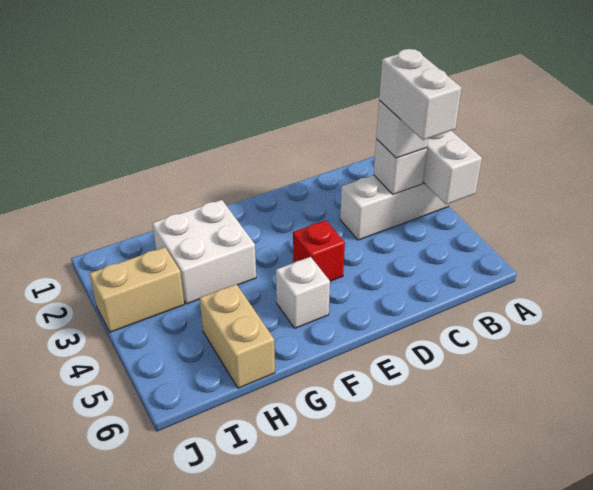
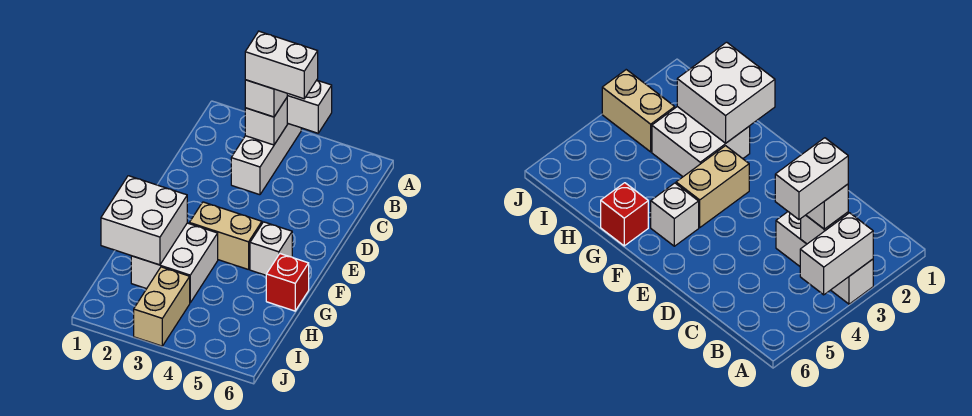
red 1x1 brick [293,220,345,281] -> red 1x1 brick moved to [266,254,309,311]
none -> white 2x2 brick [101,176,187,265]
tan 1x2 brick [200,284,275,388] -> tan 1x2 brick moved to [189,202,262,270]

